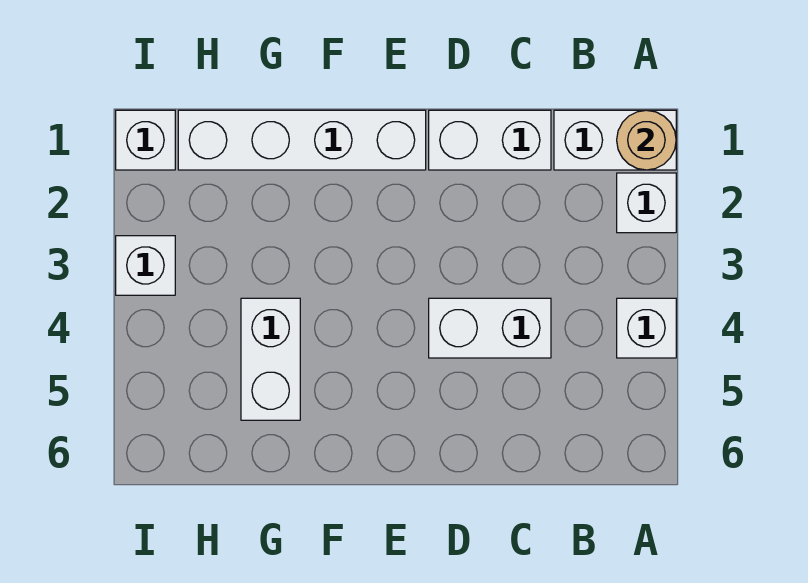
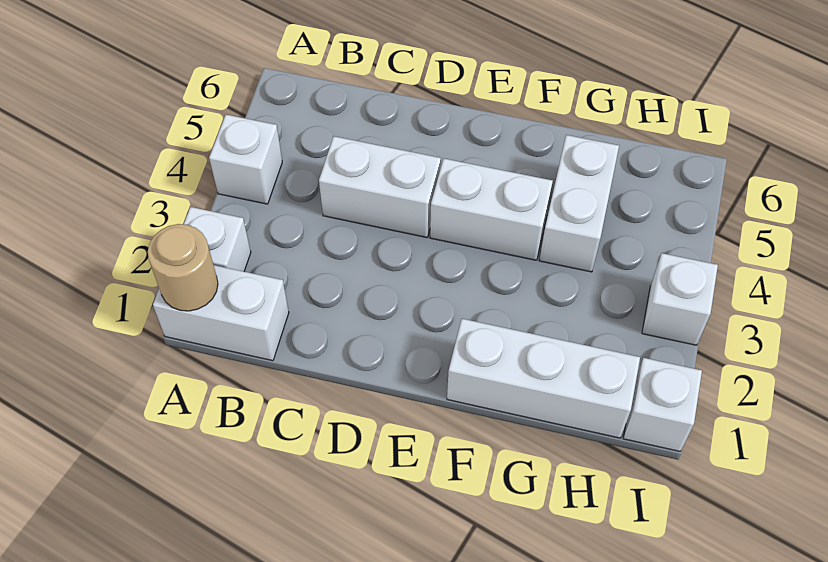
white 1x2 brick [429,110,551,170] -> white 1x2 brick moved to [430,159,553,260]
white 1x4 brick [178,110,426,170] -> white 1x3 brick [447,319,640,438]

